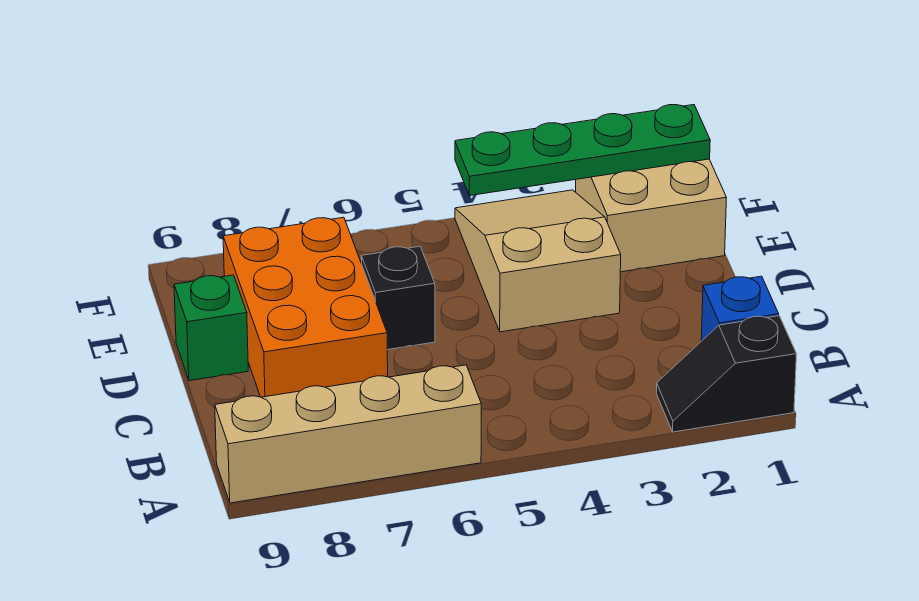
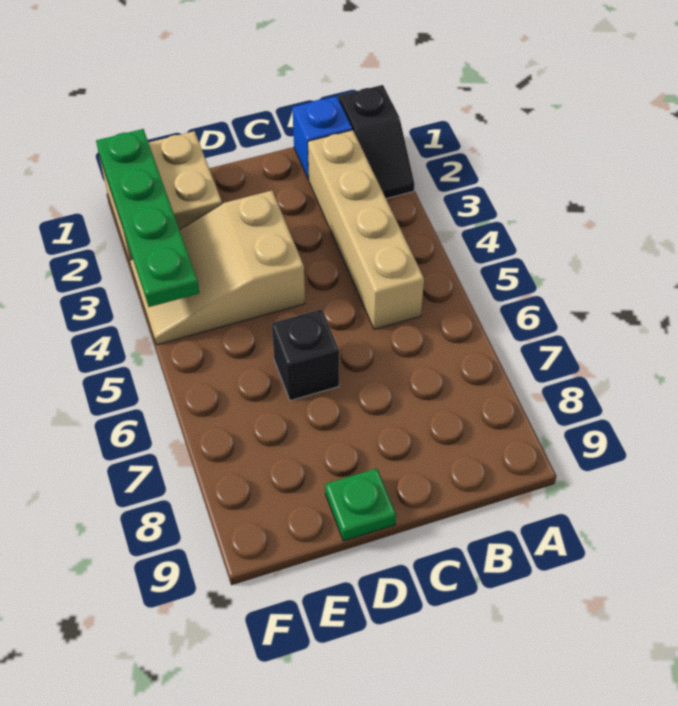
tan 1x4 brick [215,365,481,503] -> tan 1x4 brick moved to [308,130,424,330]
orange 2x3 brick [223,217,388,397] -> none
green 1x1 brick [174,275,248,381] -> green 1x1 plate [325,468,396,541]

